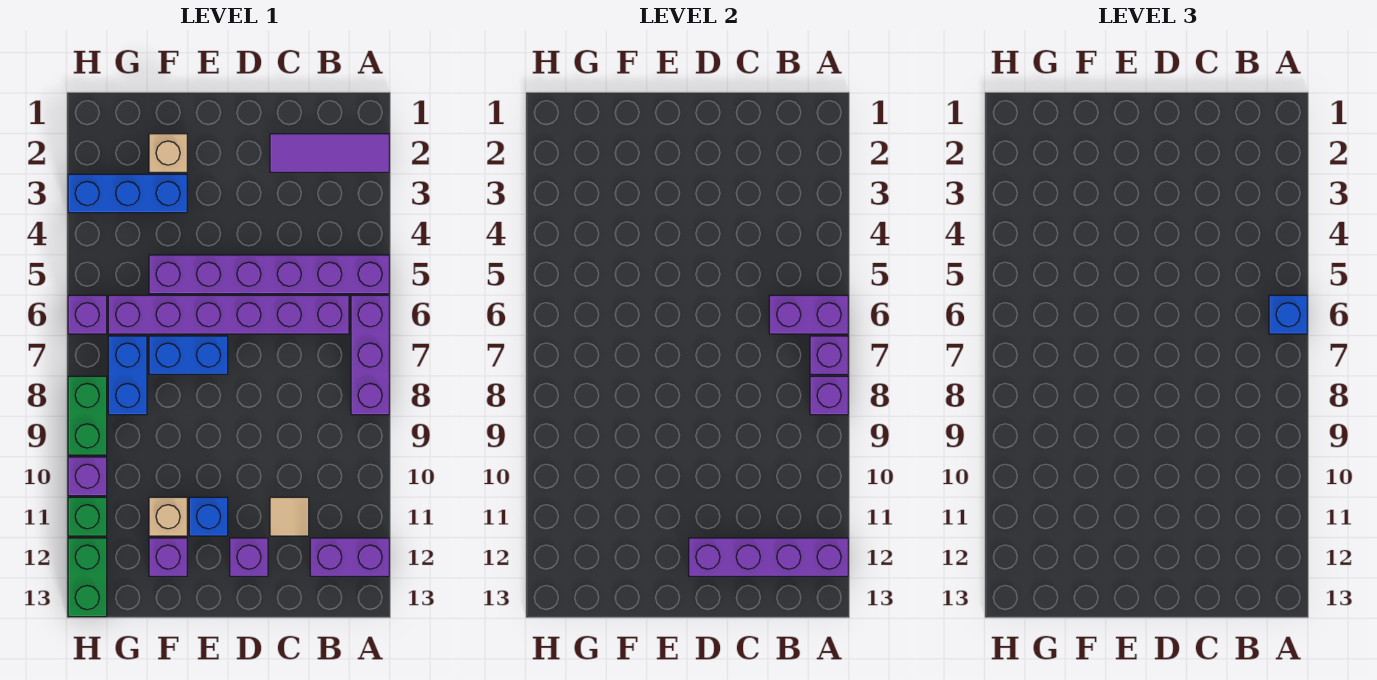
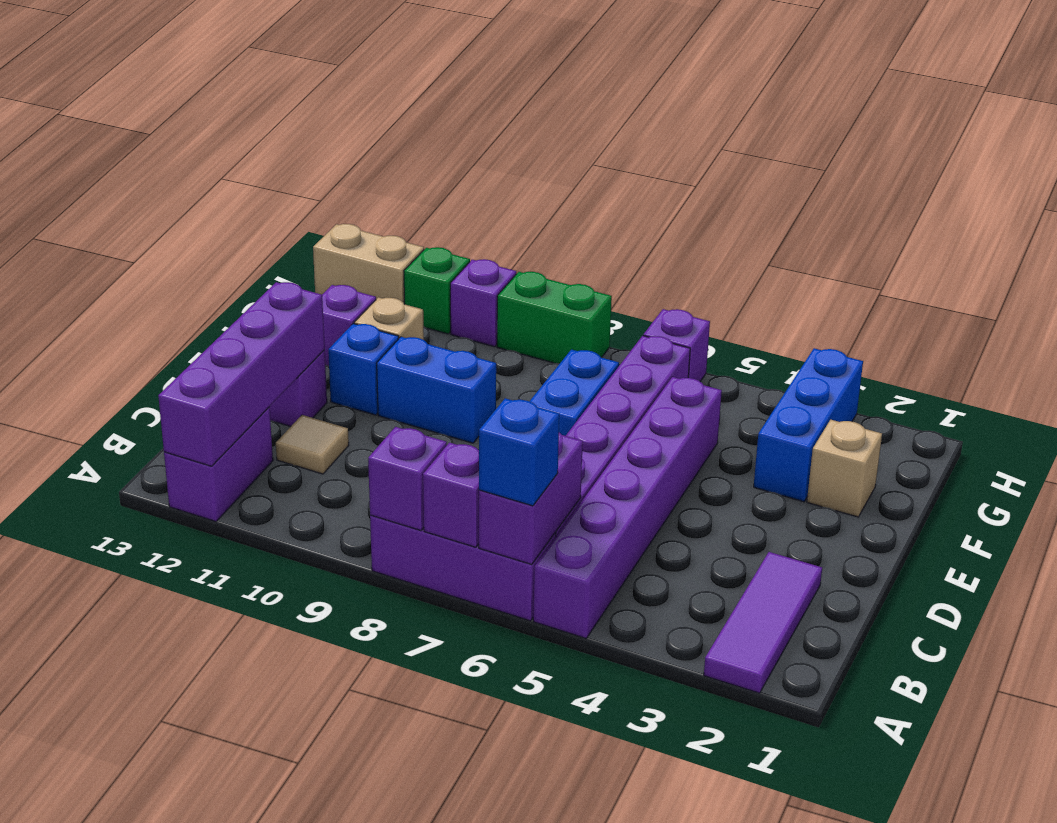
blue 1x2 brick [108,336,147,415] -> blue 1x2 brick moved to [377,337,496,443]
green 1x2 brick [68,538,107,617] -> tan 1x2 brick [313,224,424,303]

